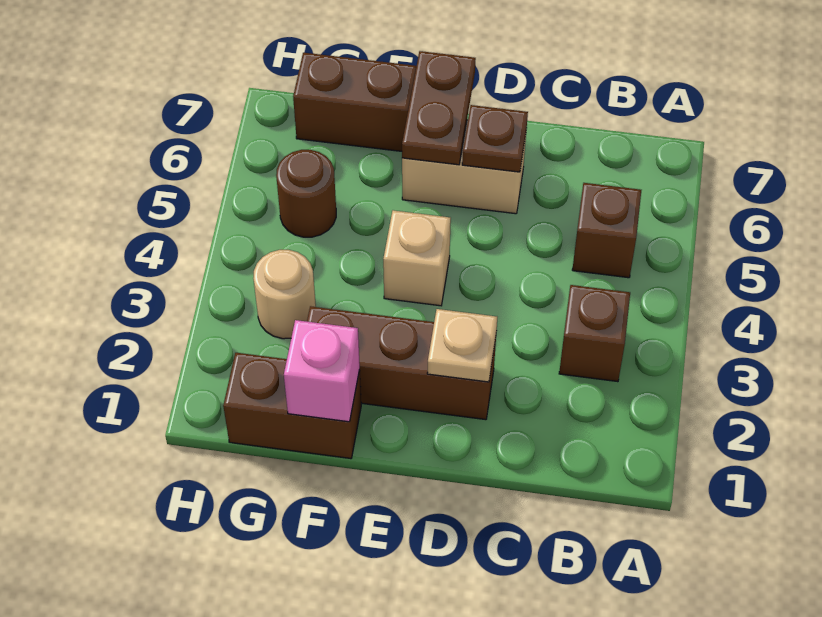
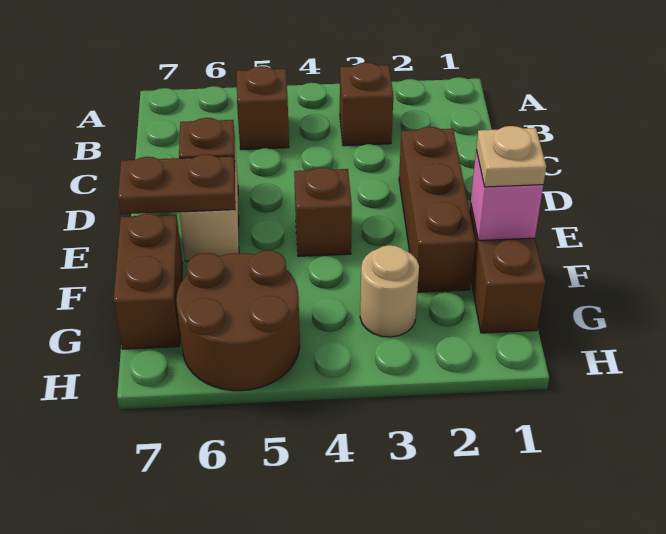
tan 1x1 plate [427,309,497,382] -> tan 1x1 plate moved to [476,126,546,187]
tan 1x1 brick [383,210,451,306] -> brown 1x1 brick [294,167,352,256]
brown 1x1 round brick [276,150,336,237] -> brown 2x2 round brick [176,250,300,391]

